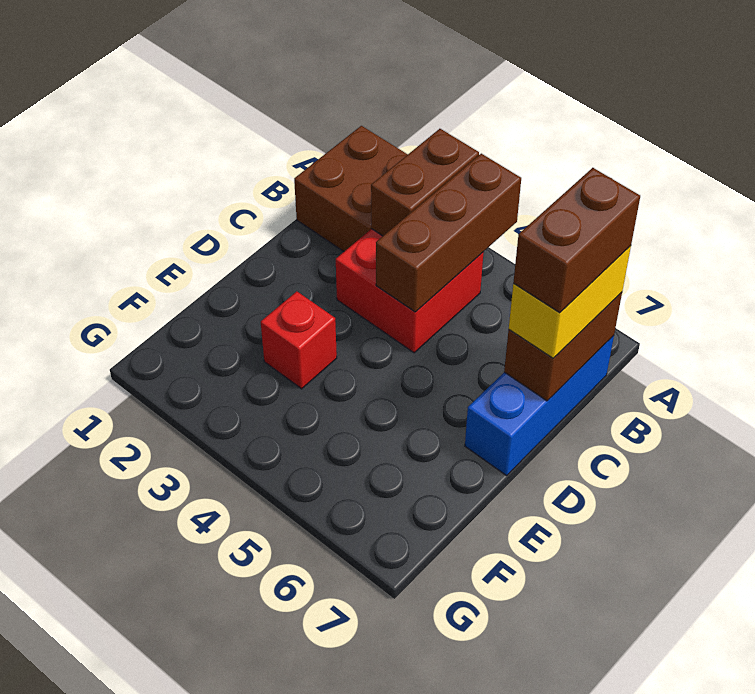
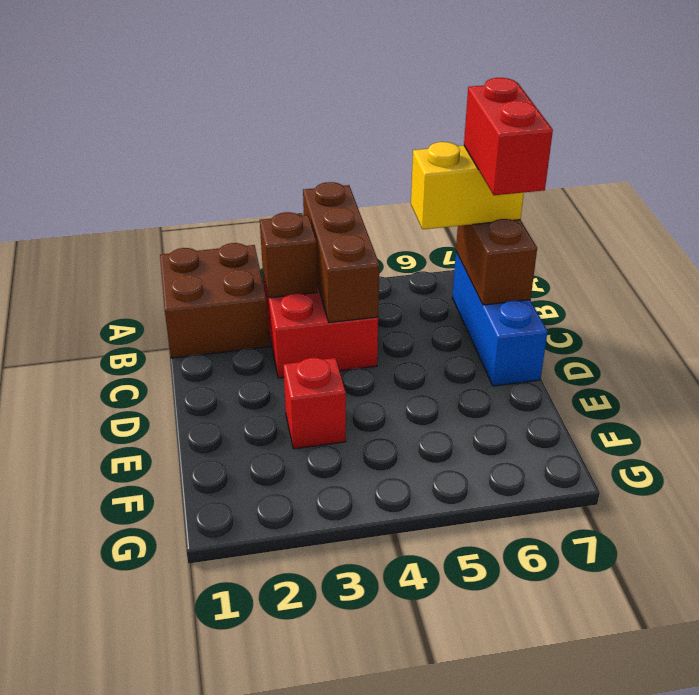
brown 1x2 brick [371,129,479,236] -> brown 1x1 brick [260,212,317,298]
yellow 1x2 brick [509,246,631,358] -> yellow 1x2 brick turned to [411,142,524,229]
brown 1x2 brick [513,168,640,313] -> red 1x2 brick [464,78,553,195]

